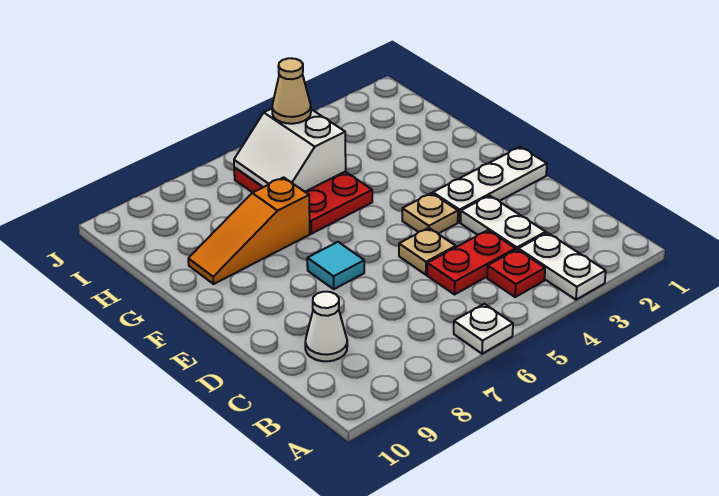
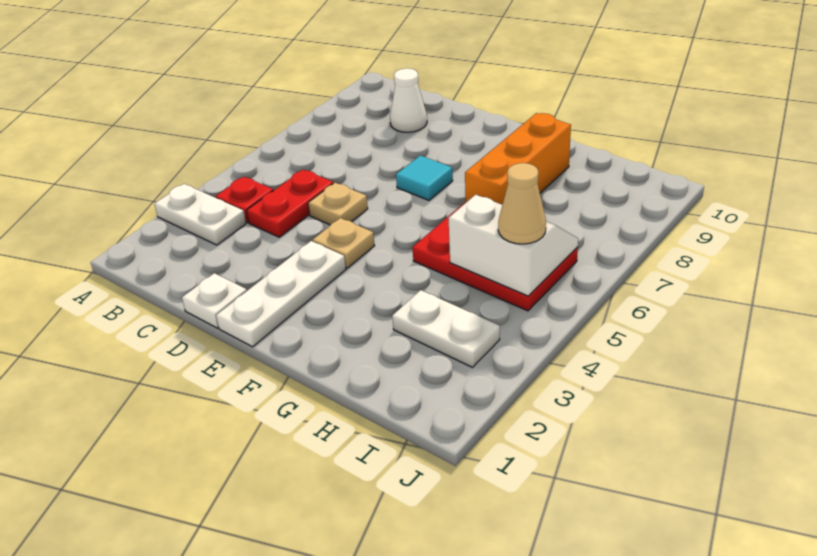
white 1x1 plate [454,304,513,354] -> white 1x1 plate moved to [182,273,247,328]
white 1x2 plate [461,196,546,250] -> white 1x2 plate moved to [392,290,500,367]
orange 1x3 slope [188,177,310,284] -> orange 1x3 brick [465,113,571,205]

